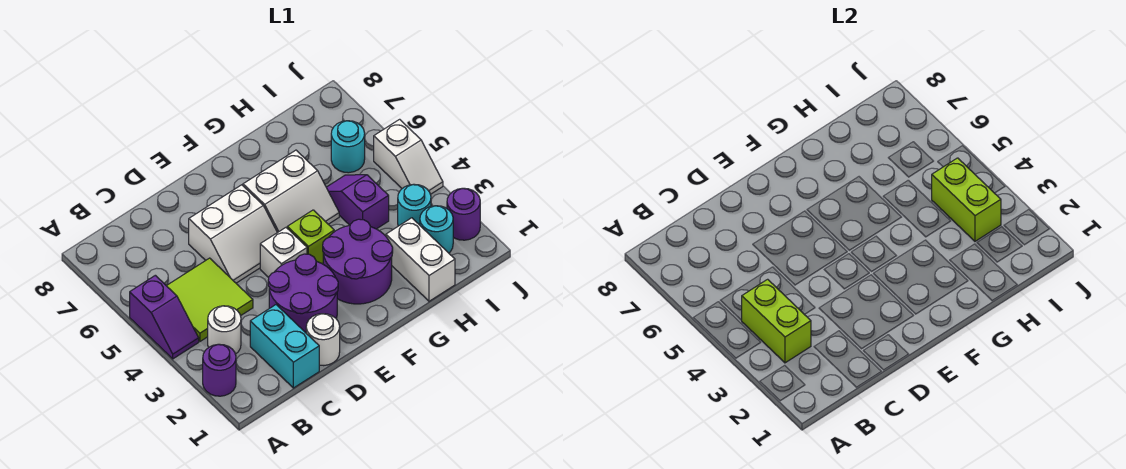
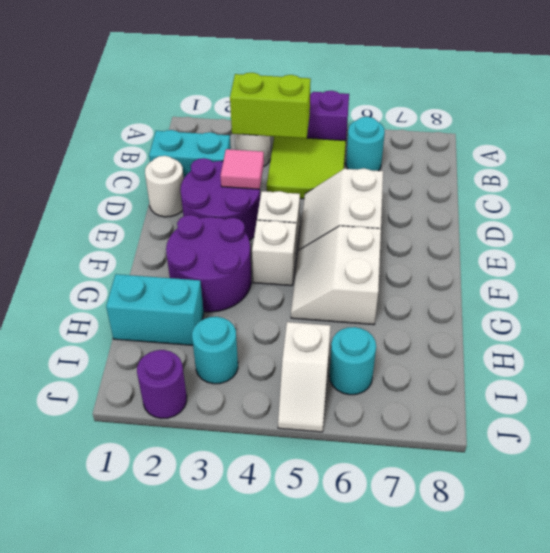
purple 1x1 round brick [203,344,236,396] -> none
none -> pink 1x1 tile [221,149,264,189]
lime 1x1 brick [287,210,334,263] -> white 1x1 brick [252,220,297,286]
white 1x2 brick [386,218,455,301] -> cyan 1x2 brick [106,274,204,345]
purple 1x2 slope [326,175,389,229] -> none
cyan 1x1 round brick [420,206,453,253] -> cyan 1x1 round brick moved to [346,117,385,171]
lime 1x2 brick [932,158,1001,241] -> none
white 1x2 slope [374,119,443,194] -> white 1x2 slope turned to [278,322,331,432]

